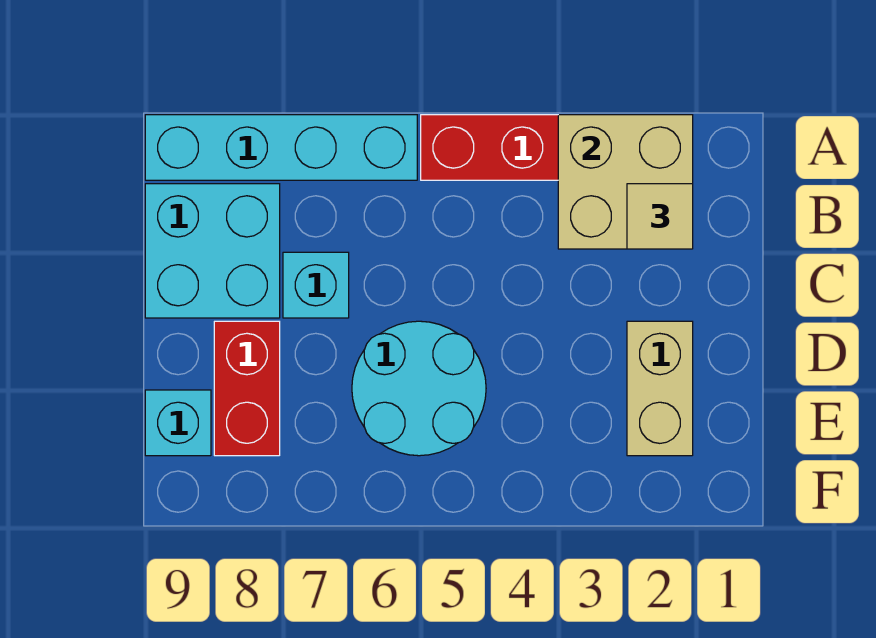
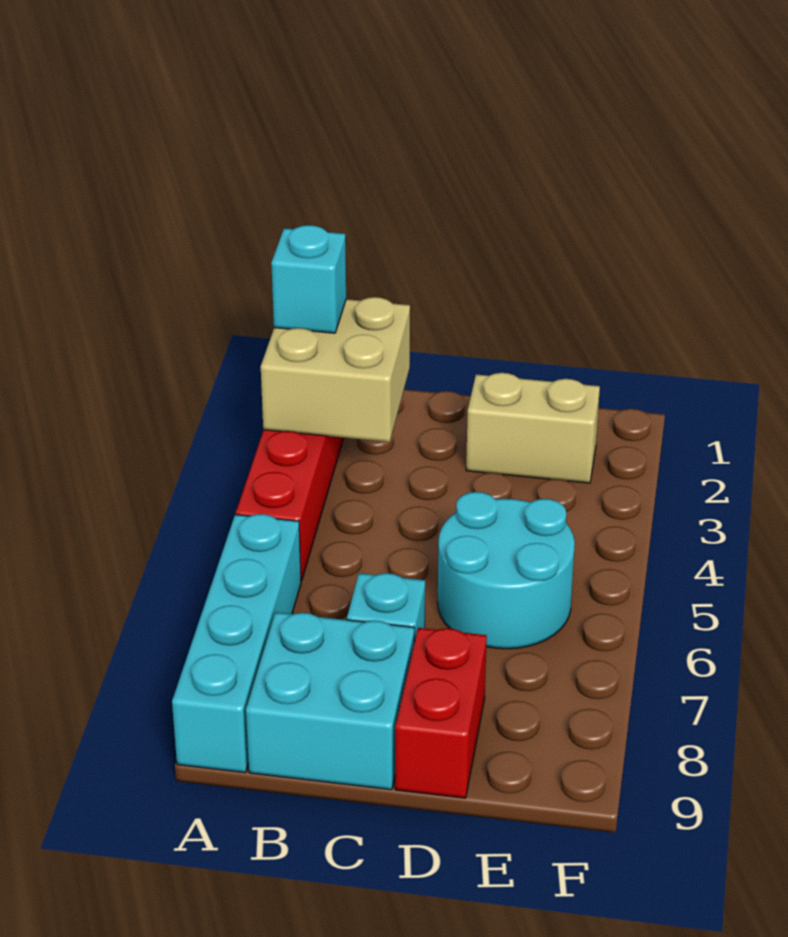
tan 1x1 tile [627,184,693,249] -> none
red 1x2 brick [214,321,280,456] -> red 1x2 brick turned to [395,628,487,798]
cyan 1x1 brick [145,390,211,456] -> cyan 1x1 brick moved to [271,225,346,333]

